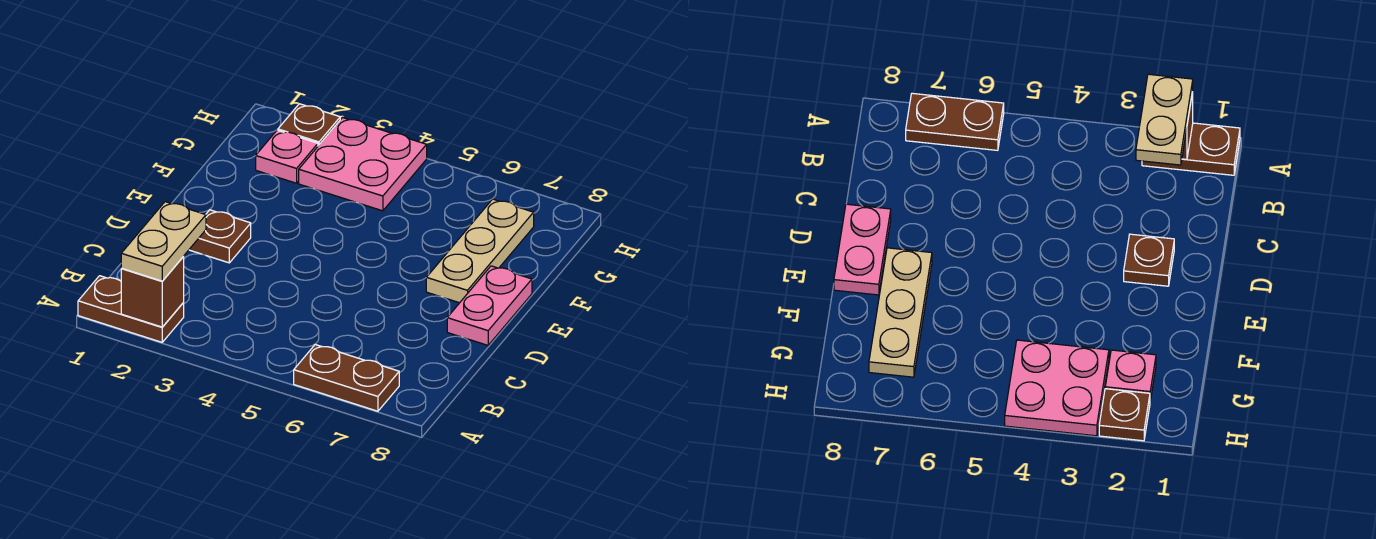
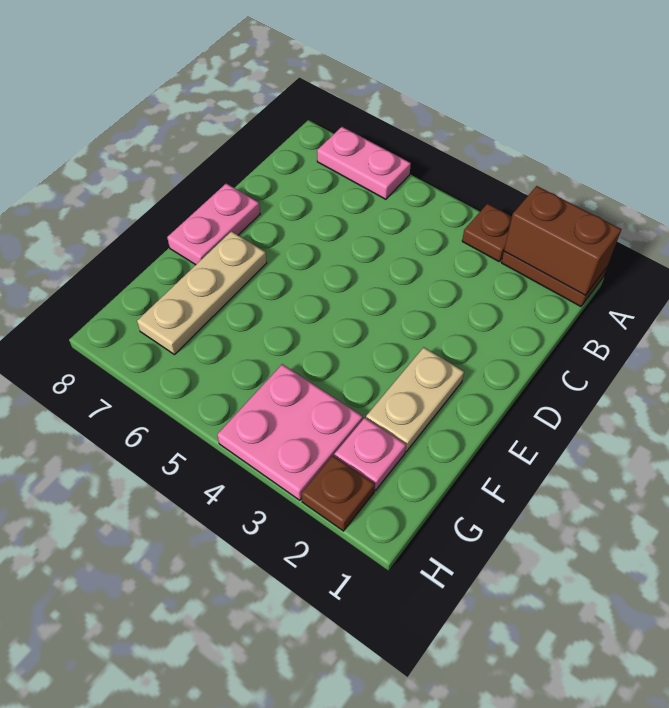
brown 1x1 brick [121,257,184,327] -> brown 1x2 brick [504,186,621,295]
tan 1x2 plate [121,202,206,281] -> tan 1x2 plate moved to [366,347,464,452]
brown 1x2 plate [294,345,399,411] -> pink 1x2 plate [317,127,411,199]
brown 1x1 plate [189,210,251,263] -> brown 1x1 plate moved to [462,204,512,261]

